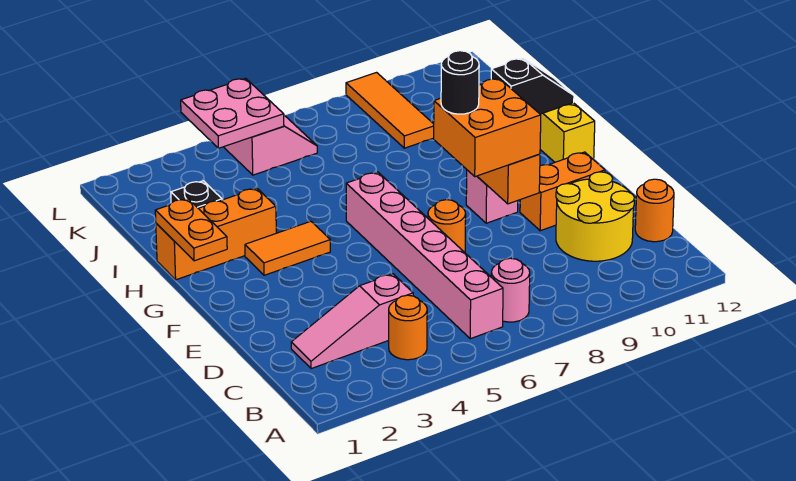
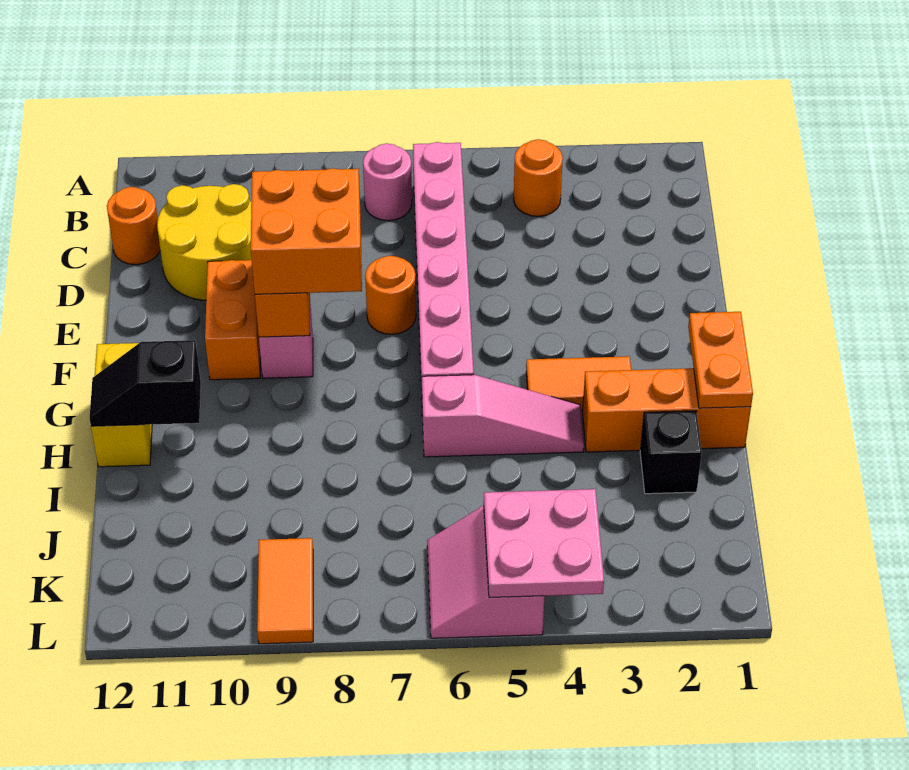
pink 1x3 slope [291,274,413,369] -> pink 1x3 slope moved to [422,375,584,457]
orange 1x2 brick [520,152,605,231] -> orange 1x2 brick turned to [205,260,261,380]
black 1x1 round brick [441,51,479,114] -> none
orange 1x3 tile [346,73,434,148] -> orange 1x2 tile [257,538,313,644]

